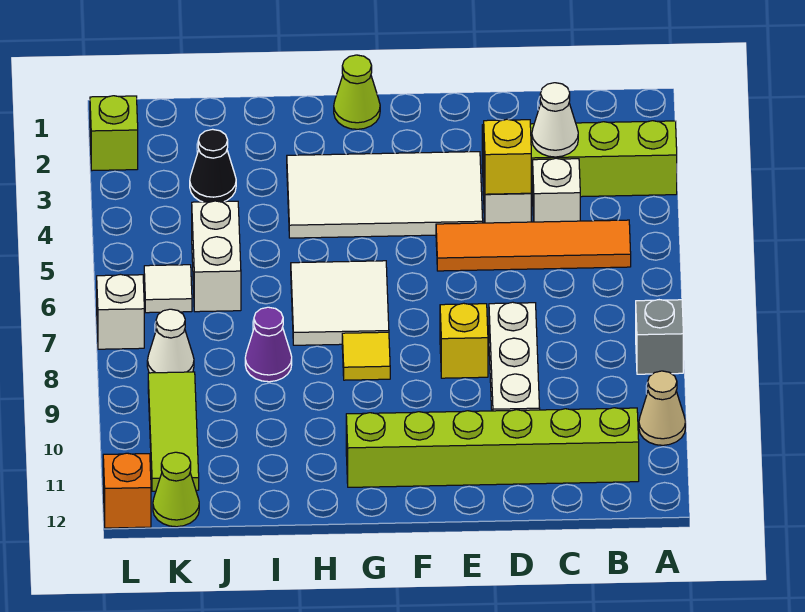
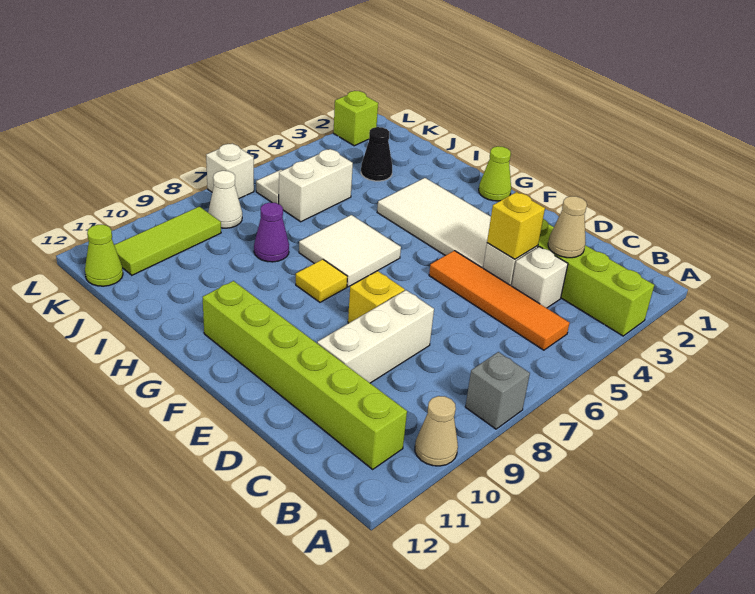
white 1x1 cone [532,83,578,157] -> tan 1x1 cone [548,196,587,258]
orange 1x1 brick [103,453,151,528] -> none

